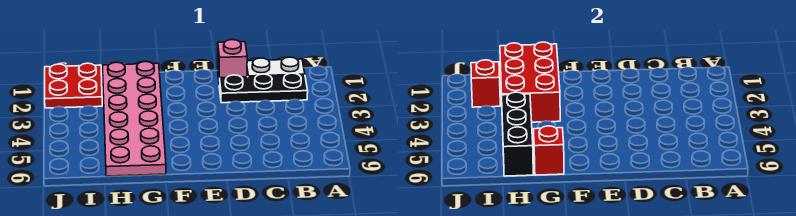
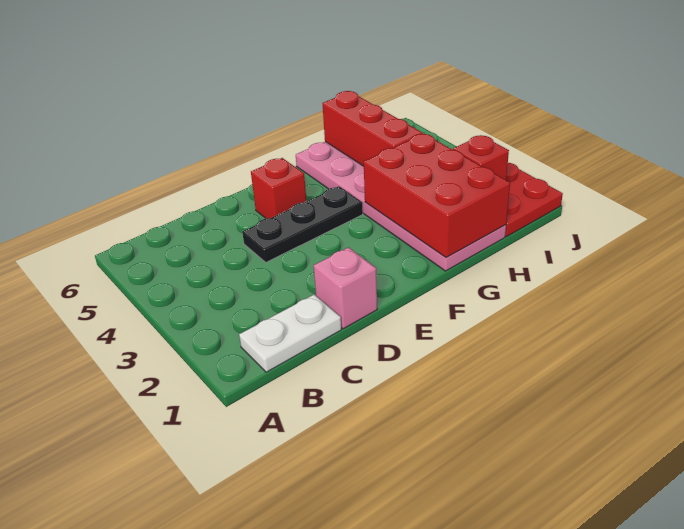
black 1x3 plate [219,73,308,103] -> black 1x3 plate moved to [242,186,363,262]
red 1x1 brick [533,126,564,175] -> red 1x1 brick moved to [251,158,306,219]
black 1x3 brick [502,92,533,176] -> red 1x3 brick [322,91,423,166]

